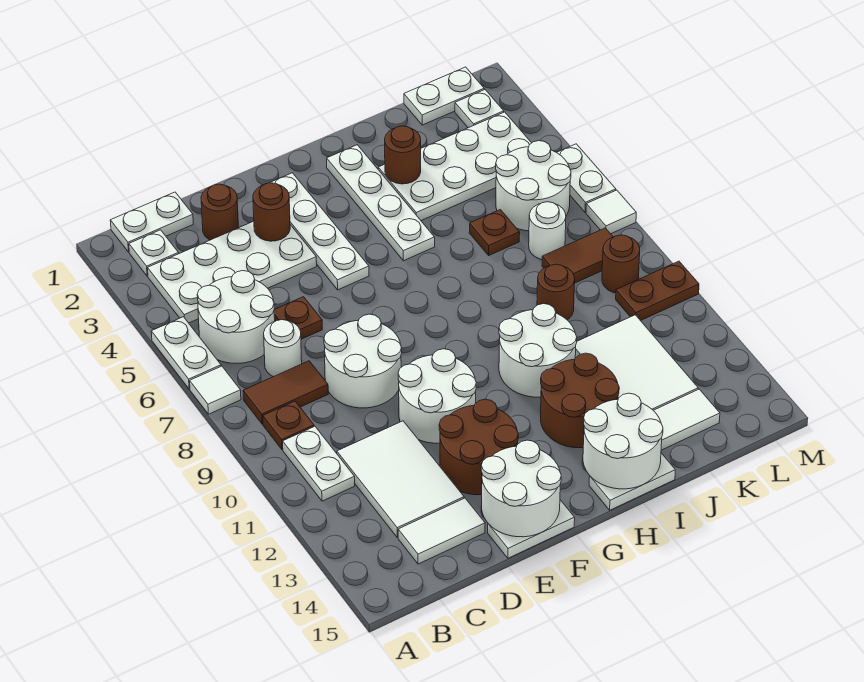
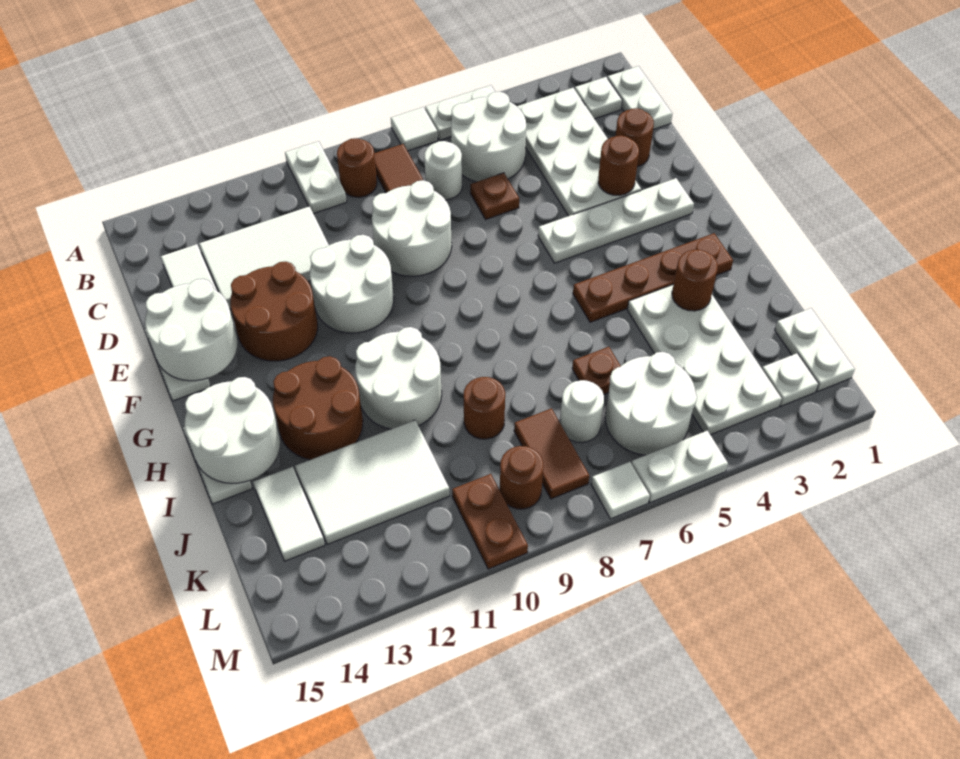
brown 1x1 plate [263,401,314,450] -> brown 1x1 round brick [337,138,377,197]
white 1x2 plate [283,426,355,501] -> white 1x2 plate turned to [285,141,347,214]
white 1x4 plate [327,145,435,261] -> brown 1x4 plate [573,233,733,322]

